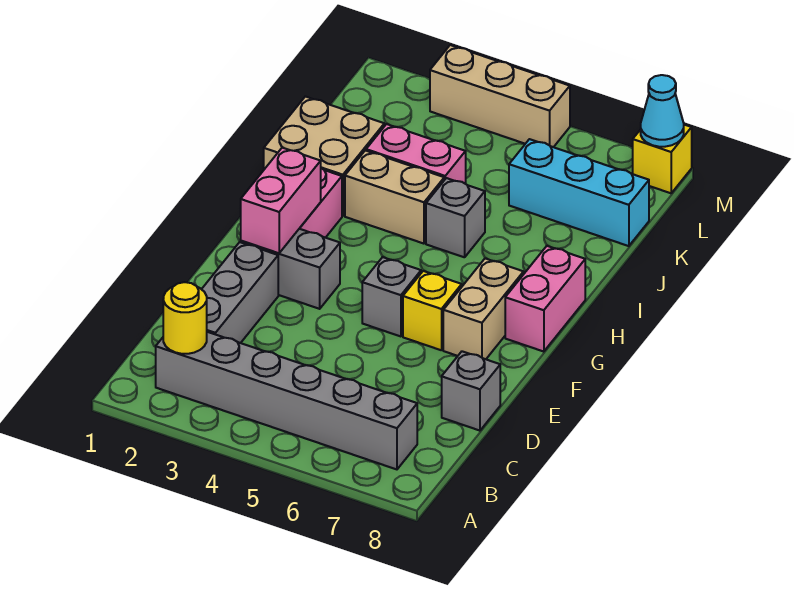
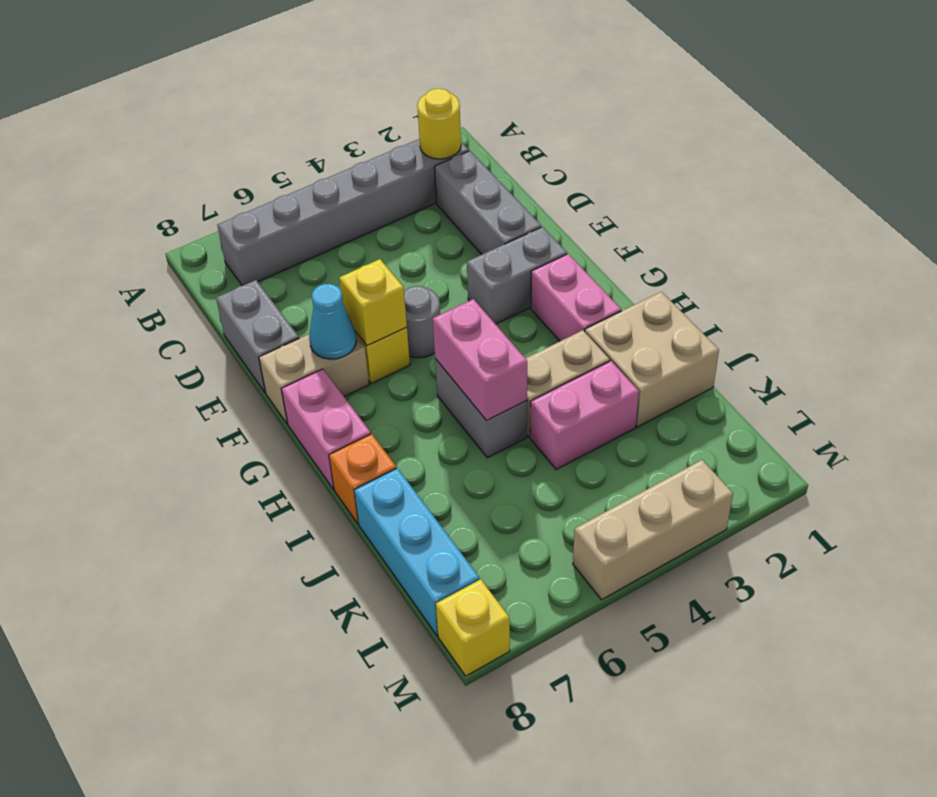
grey 1x1 brick [442,351,500,431] -> grey 1x2 brick [216,280,299,393]
pink 1x2 brick [241,148,321,253] -> pink 1x2 brick moved to [433,299,527,421]
grey 1x1 brick [362,257,421,336] -> grey 1x1 round brick [404,286,440,358]
none -> yellow 1x1 brick [339,259,407,346]
tan 1x2 brick [443,258,524,359] -> tan 1x2 brick turned to [259,334,369,424]
grey 1x1 brick [426,178,485,257] -> grey 1x2 brick [435,359,527,458]
none -> orange 1x1 brick [329,434,396,524]
cyan 1x3 brick [509,139,649,246] -> cyan 1x3 brick turned to [354,468,480,636]
cyan 1x1 cone [641,75,684,147] -> cyan 1x1 cone moved to [309,284,356,359]

